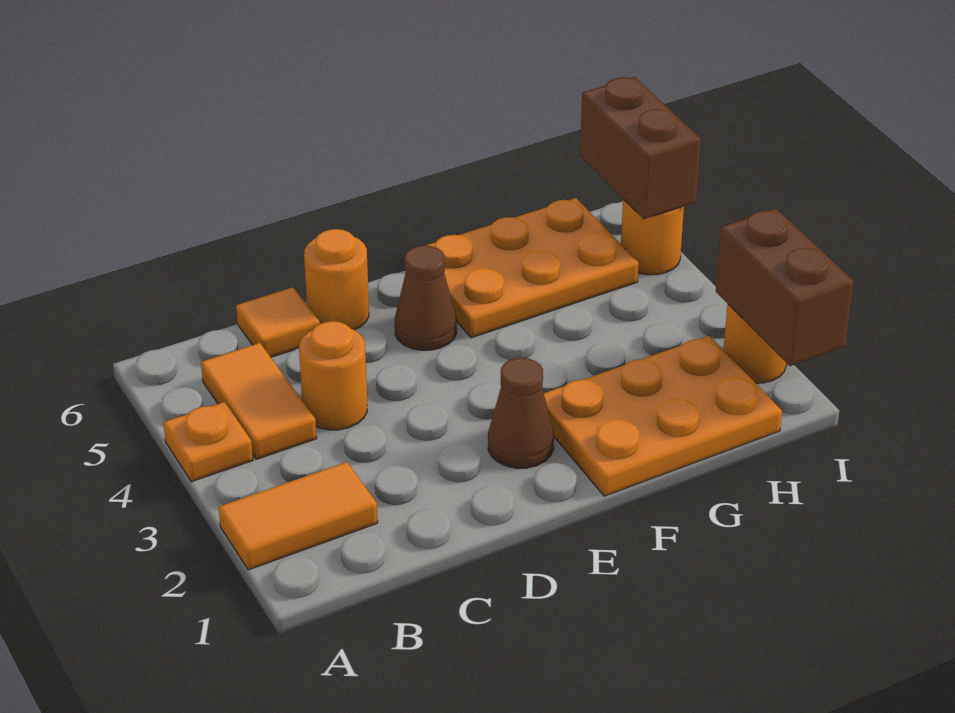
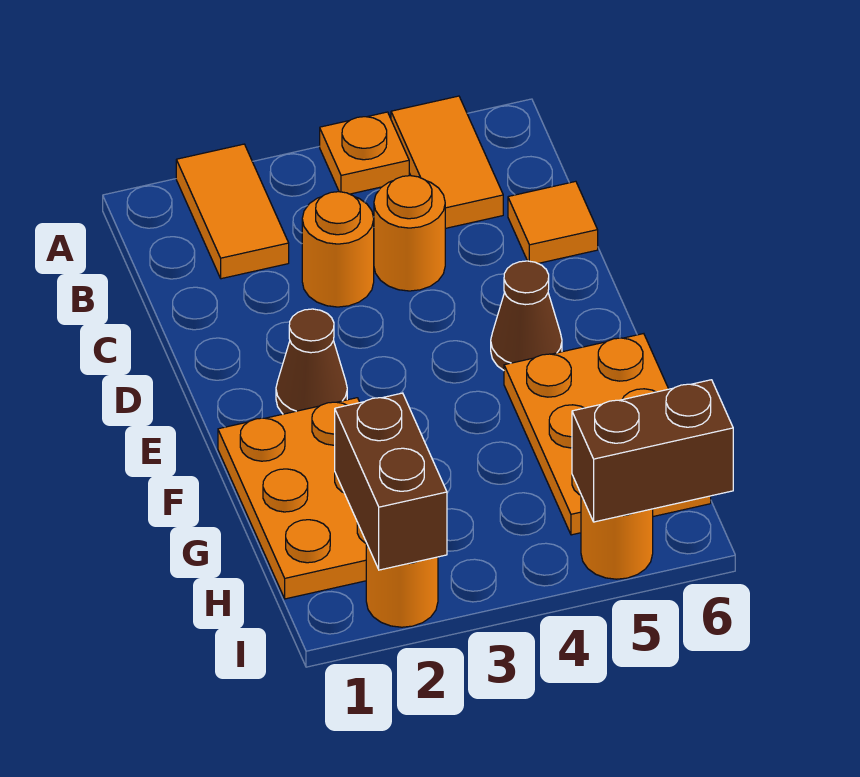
orange 1x2 tile [201,343,317,459] -> orange 1x2 tile turned to [391,96,503,228]
orange 1x1 round brick [304,229,369,330] -> orange 1x1 round brick moved to [302,192,374,307]
brown 1x2 brick [716,209,854,366] -> brown 1x2 brick turned to [335,393,447,570]

